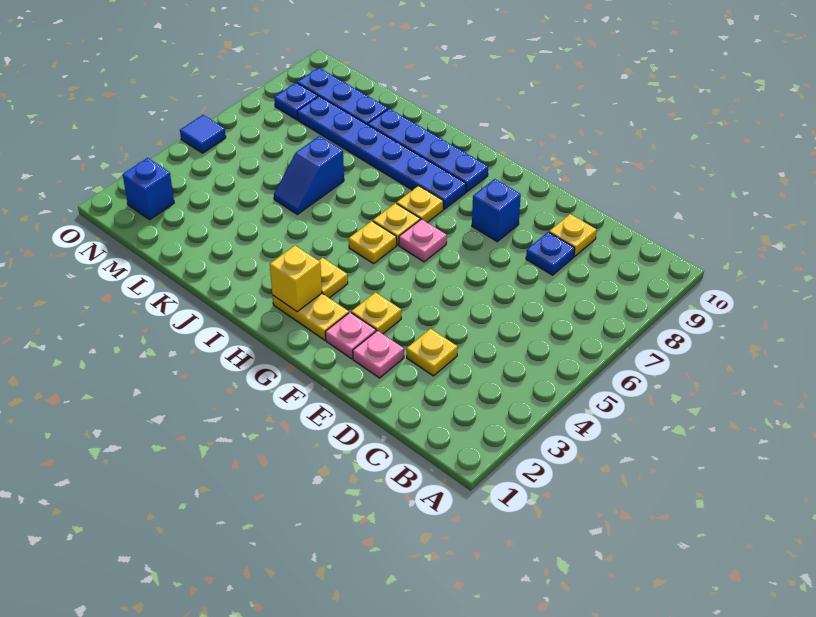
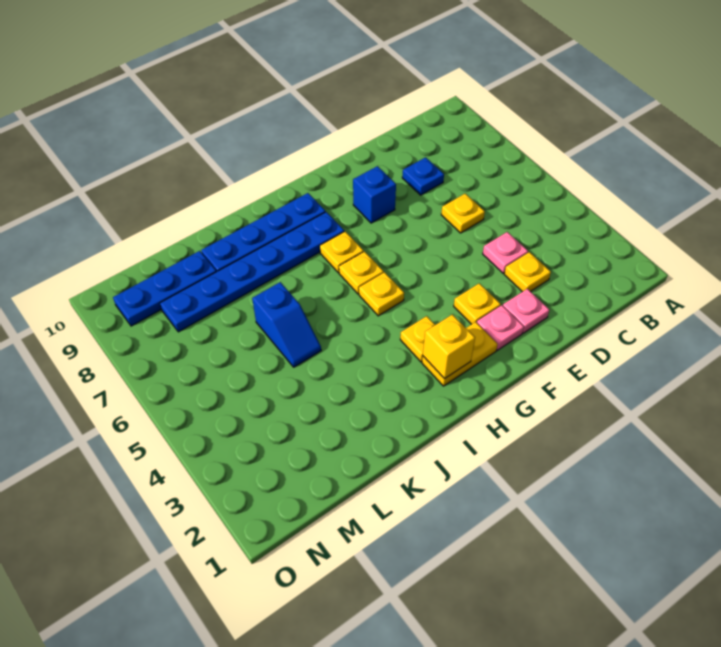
yellow 1x1 plate [549,214,597,256] -> yellow 1x1 plate moved to [441,194,485,233]
pink 1x1 plate [399,219,447,262] -> pink 1x1 plate moved to [483,232,528,273]
blue 1x1 brick [123,158,174,219] -> none
blue 1x1 plate [274,83,318,120] -> none
blue 1x1 tile [180,115,226,153] -> none

